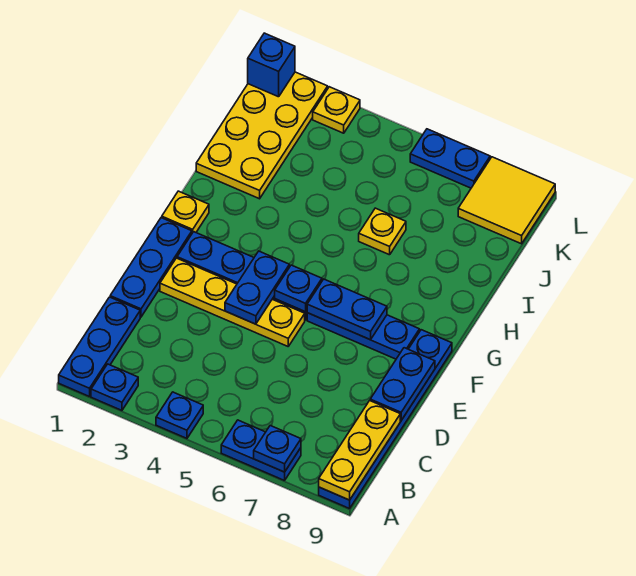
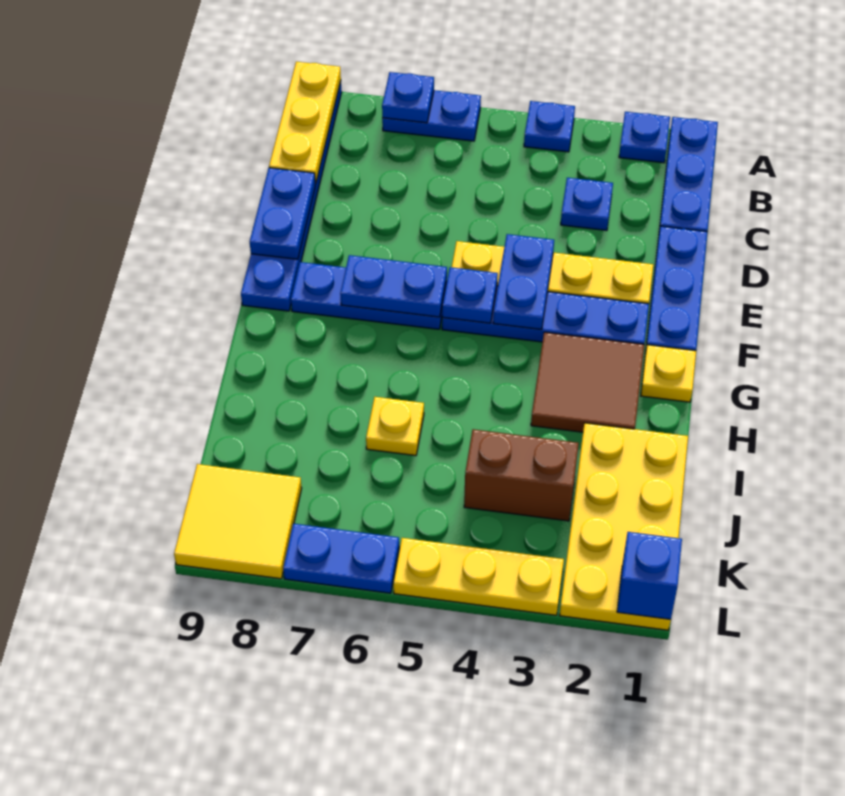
none -> blue 1x1 plate [561,178,613,230]
none -> brown 2x2 tile [531,332,644,432]
none -> brown 1x2 brick [464,429,579,521]
yellow 1x1 plate [313,87,360,133] -> yellow 1x3 plate [393,538,564,615]

